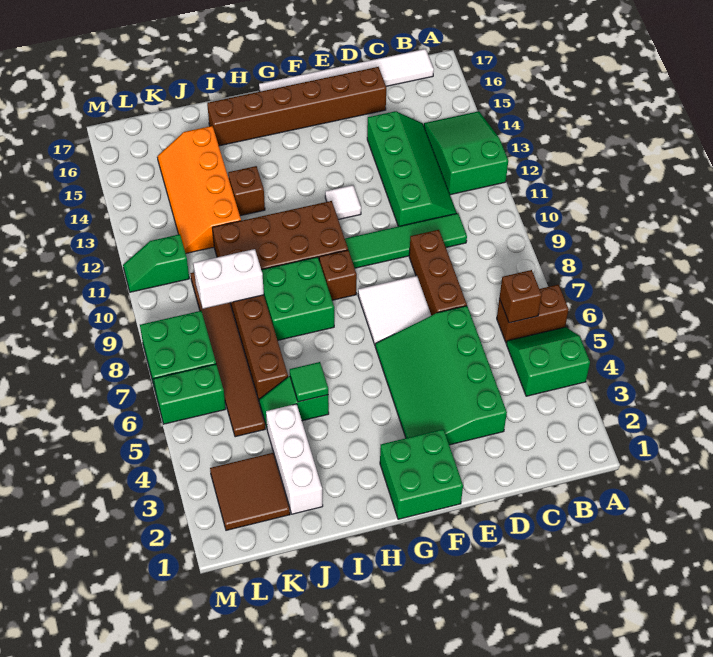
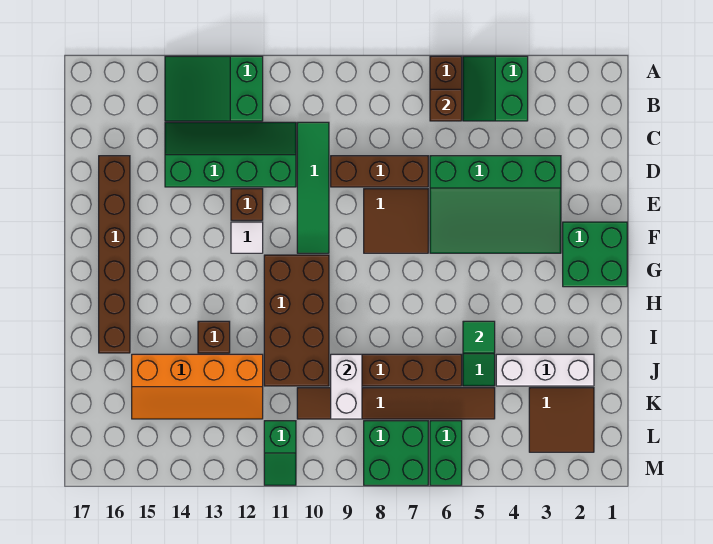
white 1x6 tile [259,49,434,92] -> none
white 2x2 tile [358,276,431,345] -> brown 2x2 tile [364,189,428,253]
brown 1x1 brick [319,250,357,300] -> brown 1x1 brick moved to [231,189,263,220]
green 2x2 brick [262,257,334,340] -> none

